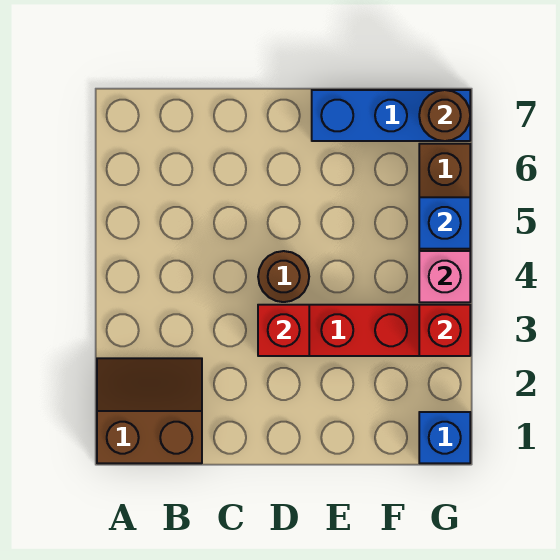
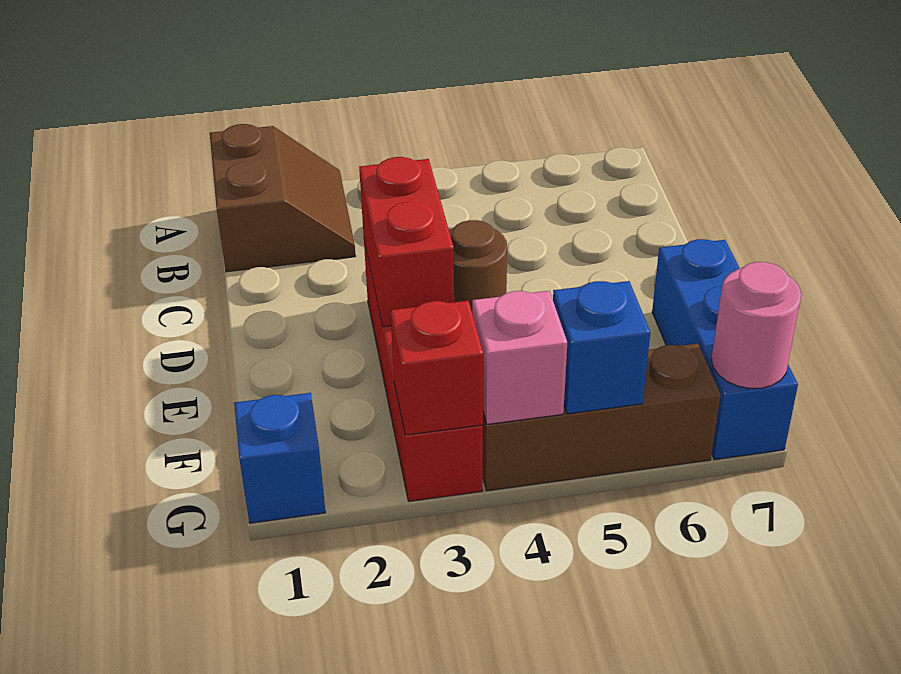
red 1x1 brick [258,305,309,356] -> red 1x2 brick [359,157,454,327]
brown 1x1 round brick [419,90,470,141] -> pink 1x1 round brick [711,262,802,388]

